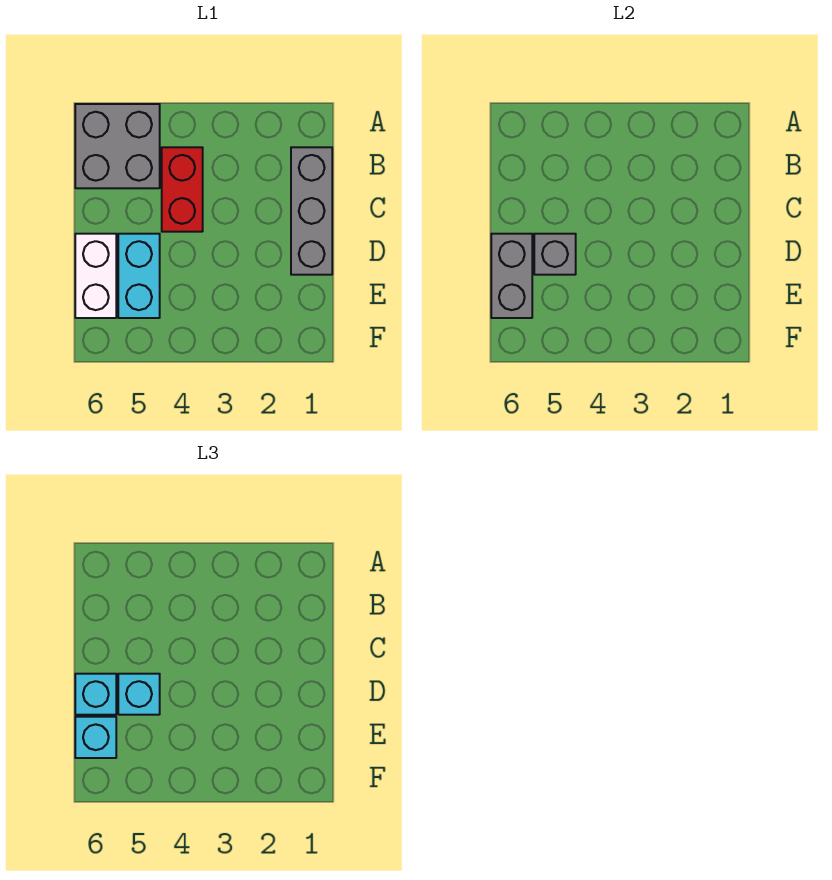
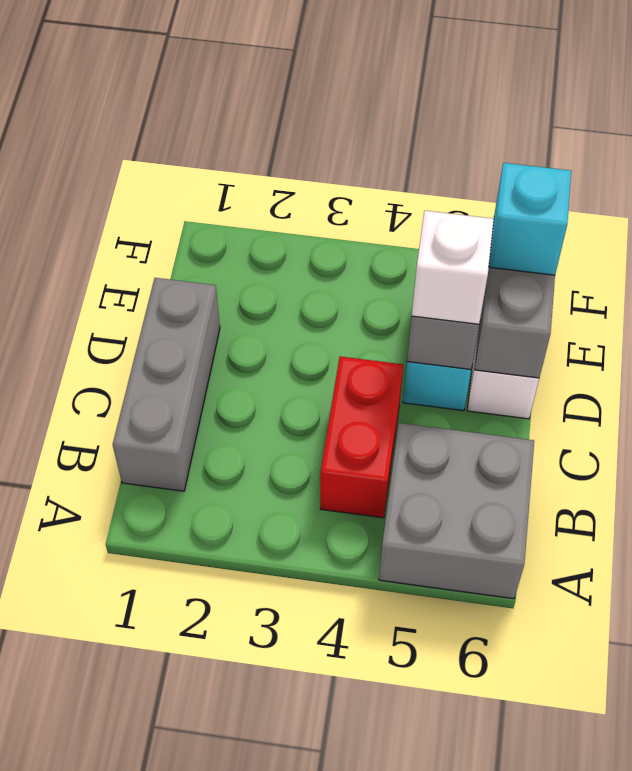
cyan 1x1 brick [118,674,160,715] -> white 1x1 brick [412,211,494,324]
cyan 1x1 brick [75,674,116,715] -> none

